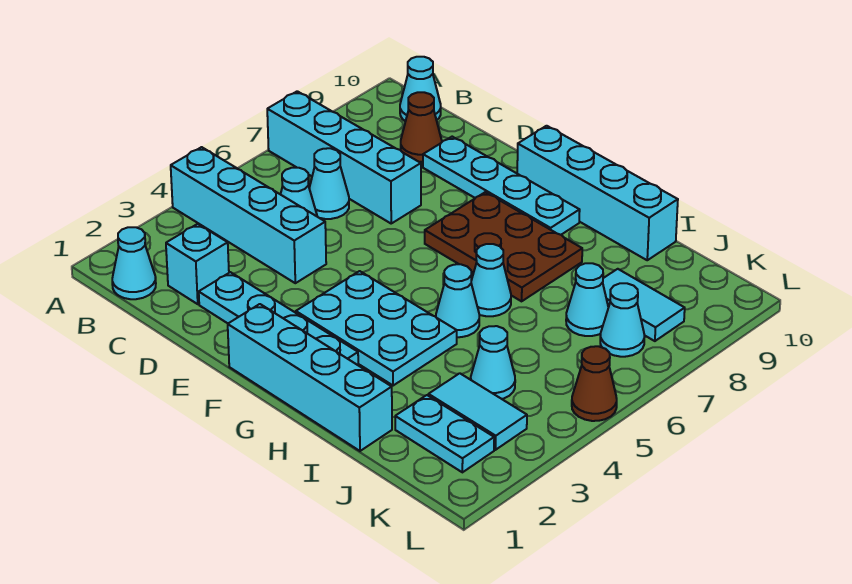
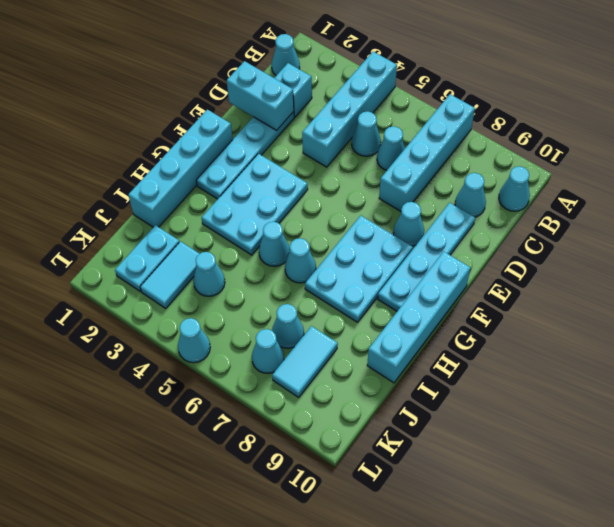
brown 1x1 cone [401,92,442,162] -> cyan 1x1 cone [455,173,486,217]
none -> cyan 1x2 brick [227,61,294,130]
none -> cyan 1x1 cone [393,202,424,246]
brown 2x3 plate [425,192,582,301] -> cyan 2x3 plate [305,215,413,322]
brown 1x1 cone [572,346,617,421] -> cyan 1x1 cone [178,318,210,363]

